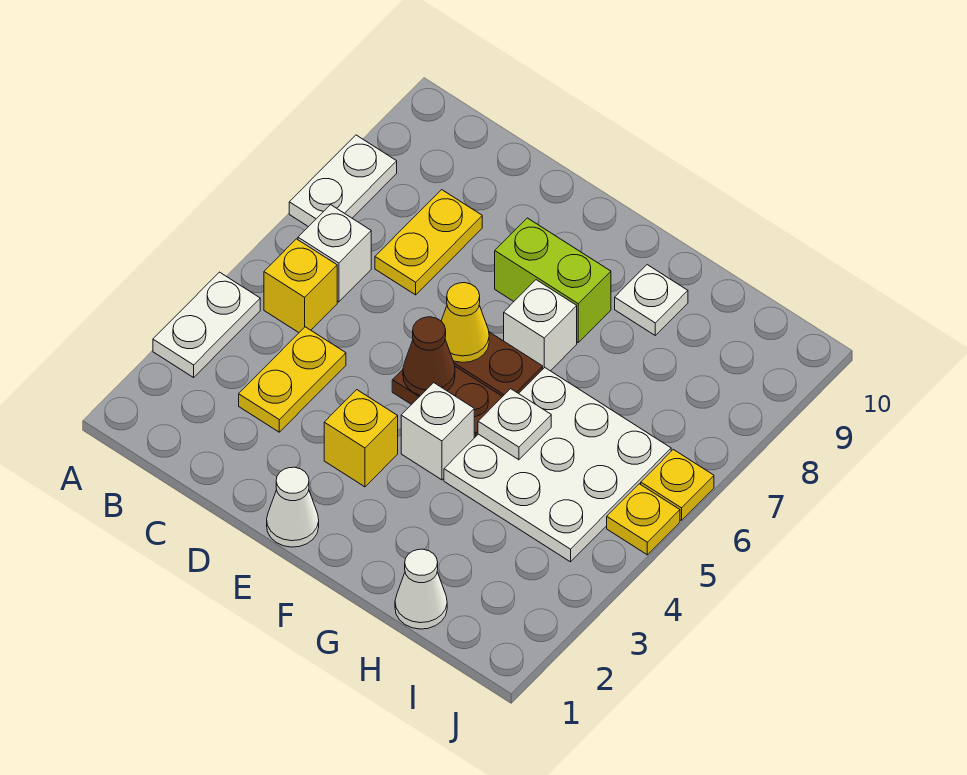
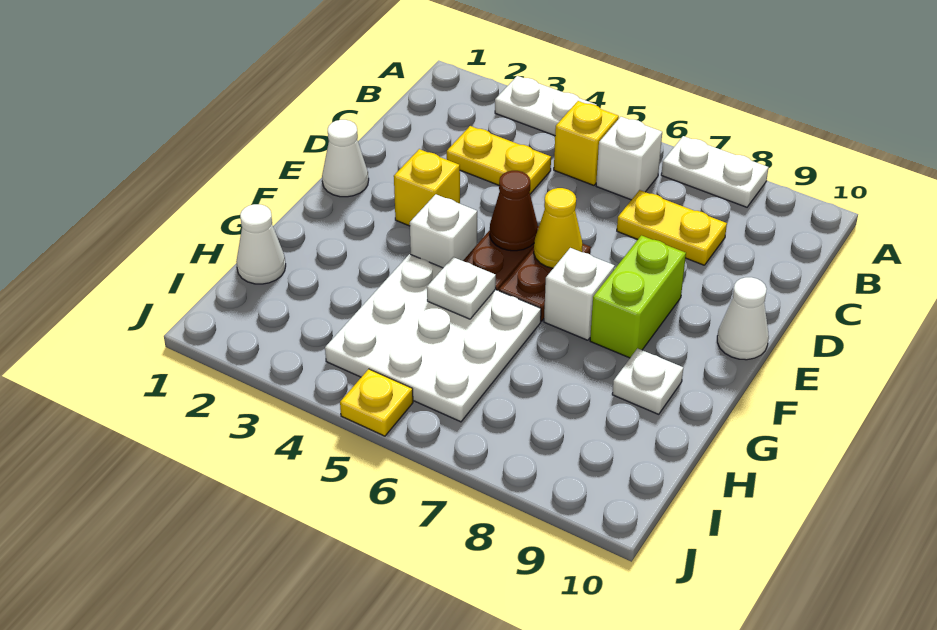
none -> white 1x1 cone [717,277,769,360]
yellow 1x1 plate [641,449,714,520] -> none

